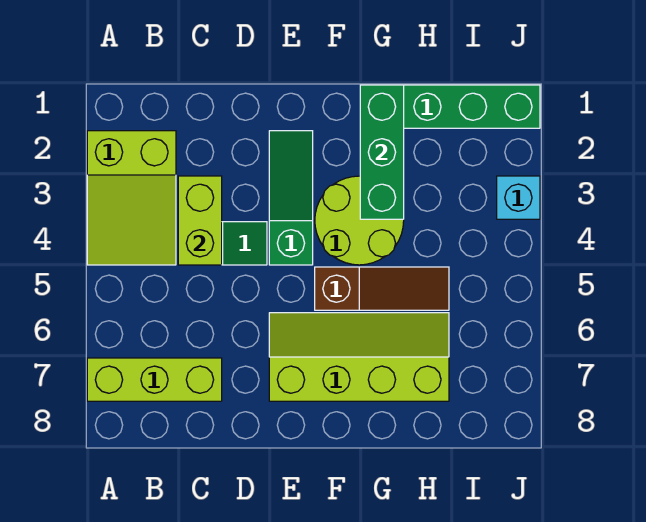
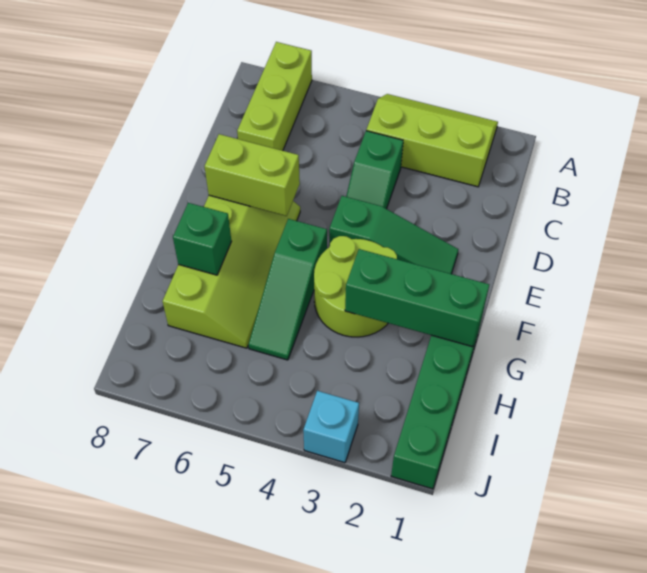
lime 2x3 slope [87,131,176,265] -> lime 2x3 slope turned to [366,94,498,187]
lime 1x2 brick [178,176,222,265] -> lime 1x2 brick moved to [204,134,300,216]
brown 1x3 slope [315,267,449,310] -> green 1x3 slope [249,219,327,360]
none -> green 1x1 brick [173,203,231,275]

